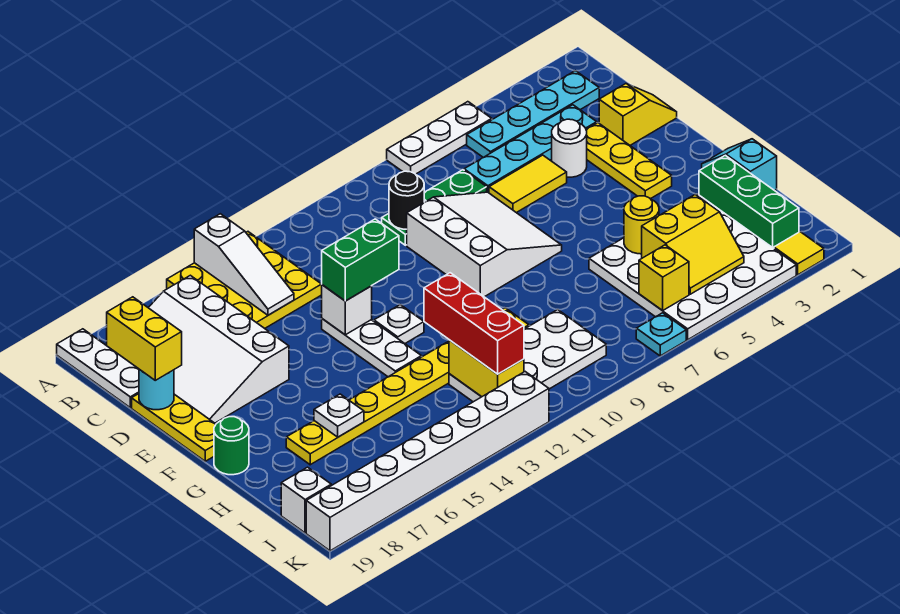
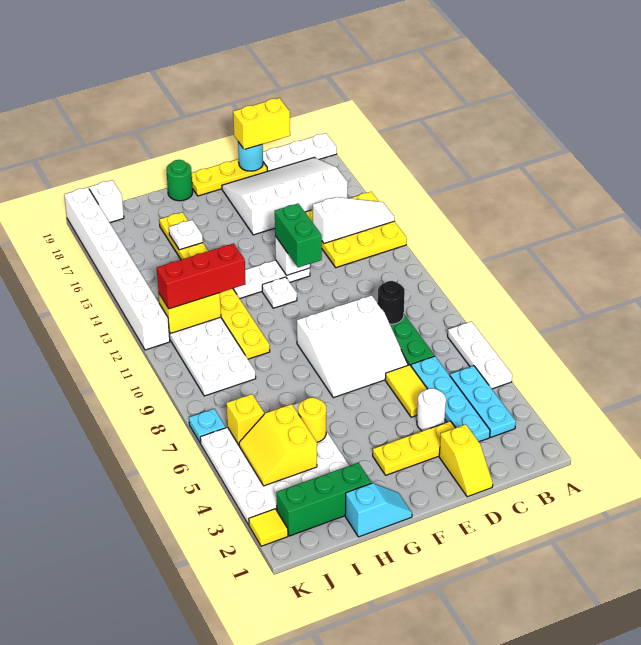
white 1x3 slope [194,214,294,315] -> white 1x3 slope turned to [313,197,395,243]
cyan 1x4 plate [467,71,599,157] -> cyan 1x3 plate [450,366,516,437]

